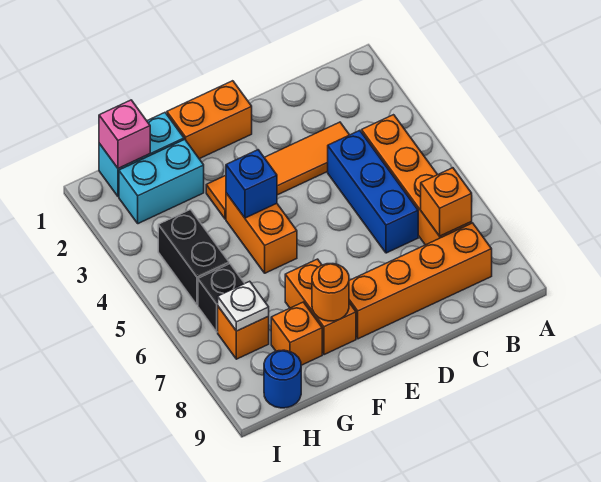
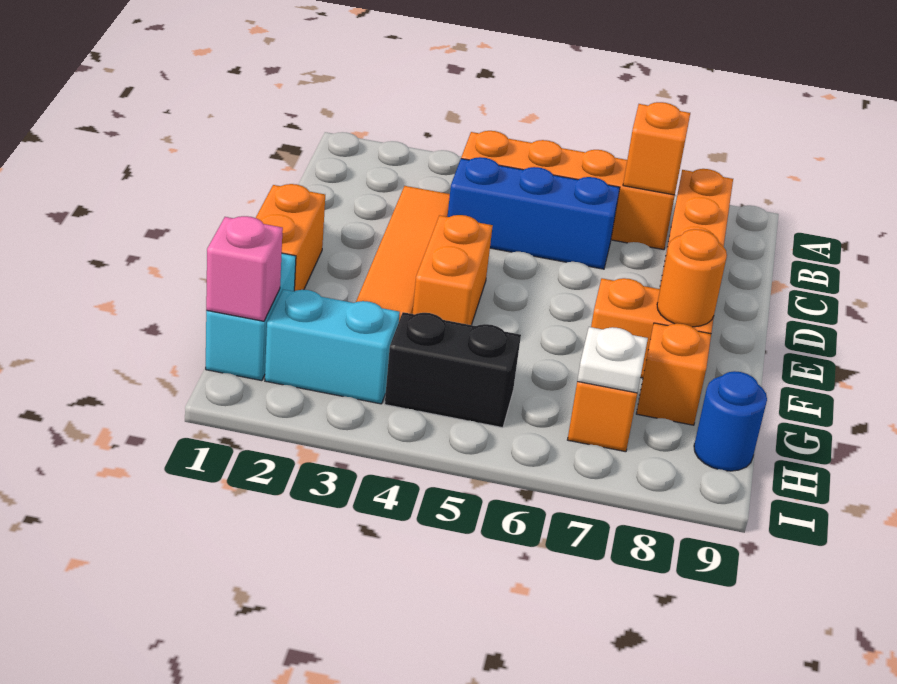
orange 1x2 brick [226,193,297,273] -> orange 1x2 brick turned to [413,215,493,325]
blue 1x1 brick [226,150,277,218] -> none
cyan 1x2 brick [119,140,204,224] -> cyan 1x2 brick turned to [265,290,400,404]
black 1x1 brick [198,264,245,332] -> none

